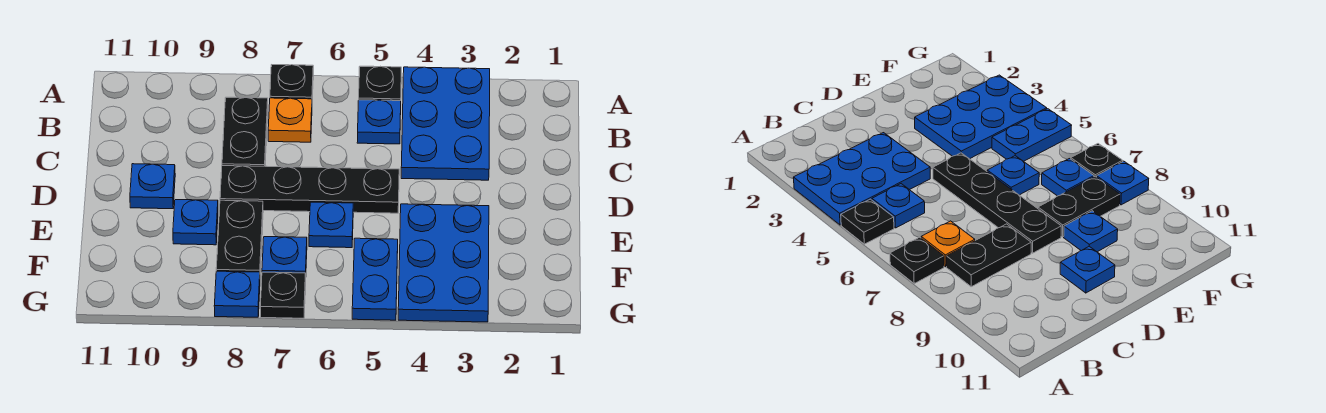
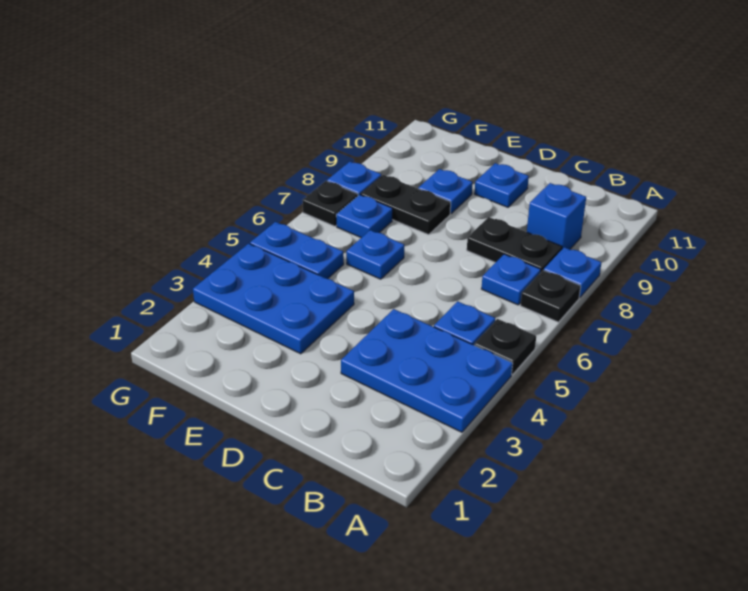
none -> blue 1x1 plate [544,247,601,298]
orange 1x1 plate [268,98,312,142] -> blue 1x1 plate [482,254,541,305]
none -> blue 1x1 brick [527,183,586,249]
black 1x4 plate [220,166,399,213] -> none

